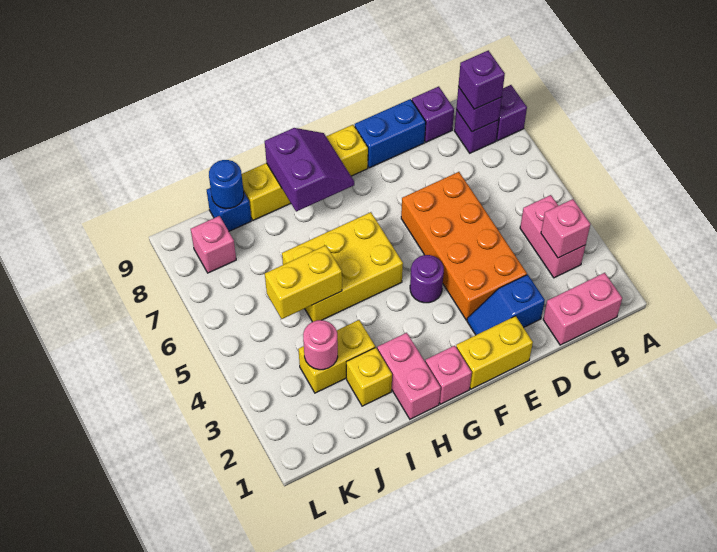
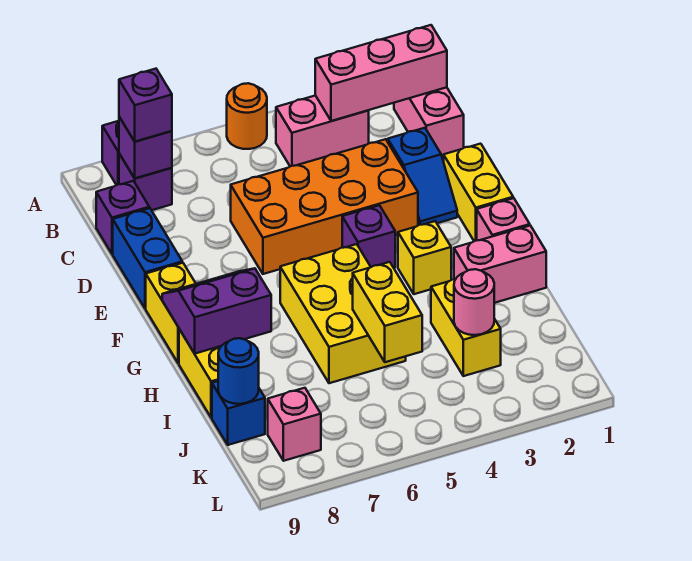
none -> orange 1x1 round brick [227,83,267,149]
pink 1x1 brick [541,199,590,258] -> pink 1x3 brick [315,25,447,121]
purple 1x1 round brick [410,255,444,303] -> purple 1x1 brick [342,205,395,268]
yellow 1x1 brick [346,348,392,406] -> yellow 1x1 brick moved to [398,221,451,294]

